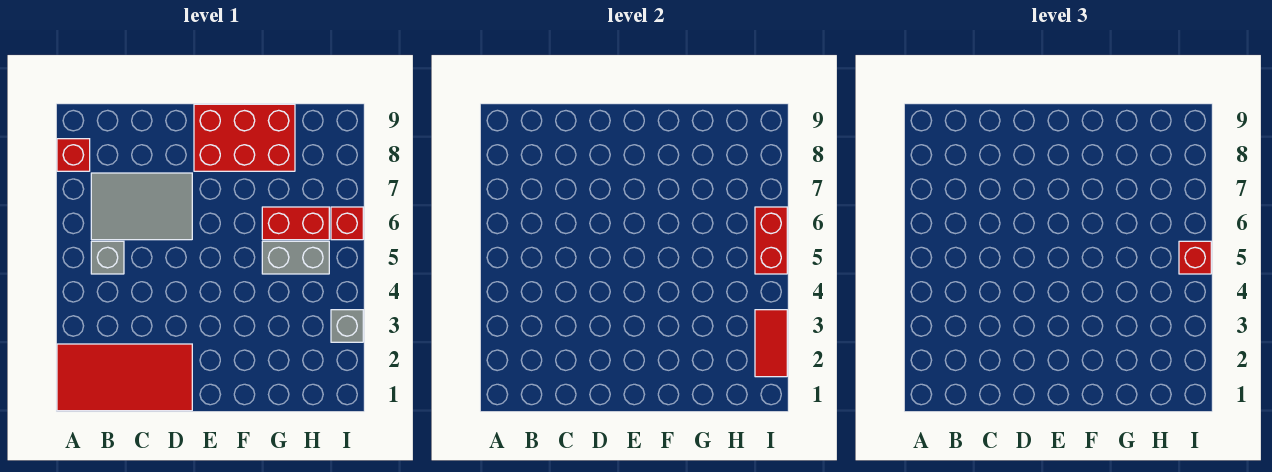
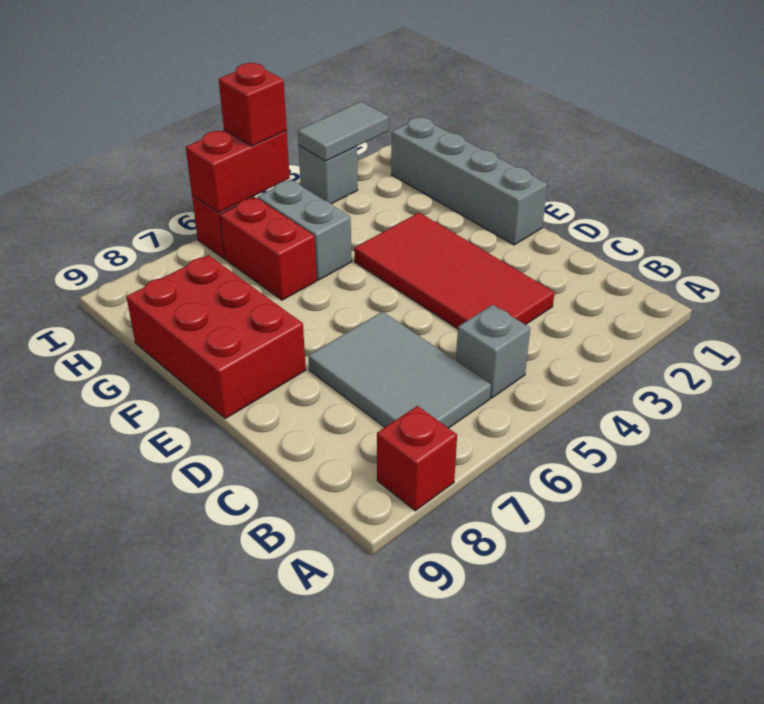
red 2x4 tile [57,344,192,411] -> red 2x4 tile moved to [354,213,555,329]
none -> grey 1x4 brick [391,117,547,245]
red 1x2 tile [755,310,787,377] -> grey 1x2 tile [298,102,389,161]

